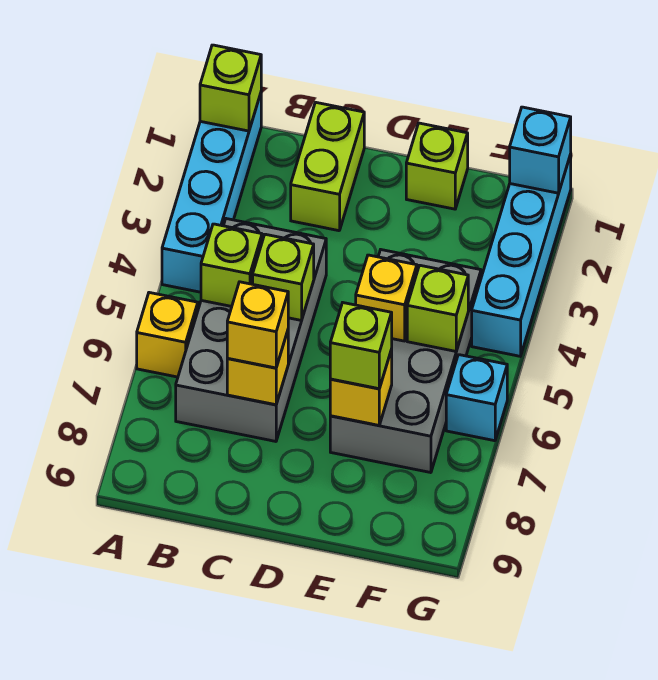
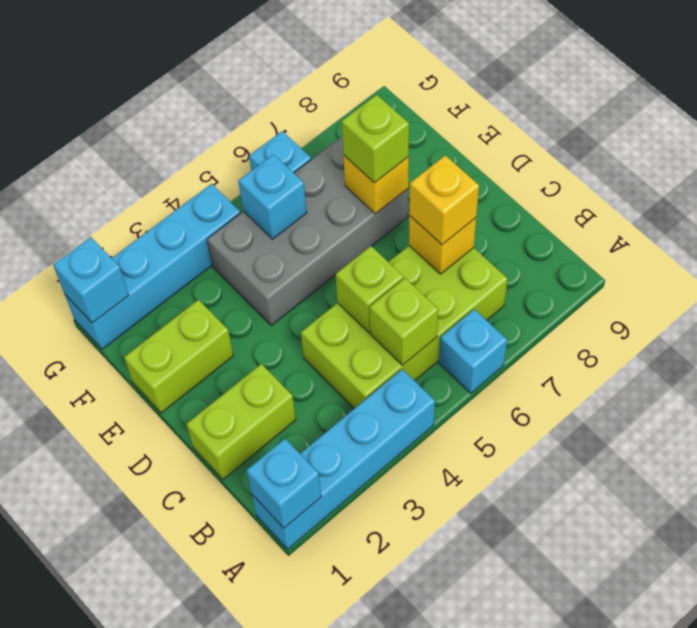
lime 1x1 brick [200,45,261,131] -> cyan 1x1 brick [246,439,321,528]
yellow 1x1 brick [137,293,198,377] -> cyan 1x1 brick [439,309,507,393]
grey 2x4 brick [176,219,326,441] -> lime 2x4 brick [301,246,508,409]
lime 1x1 brick [406,123,468,209] -> lime 1x2 brick [124,300,233,413]
yellow 1x1 brick [356,255,417,341] -> none
lime 1x1 brick [407,265,468,351] -> cyan 1x1 brick [238,154,307,239]

